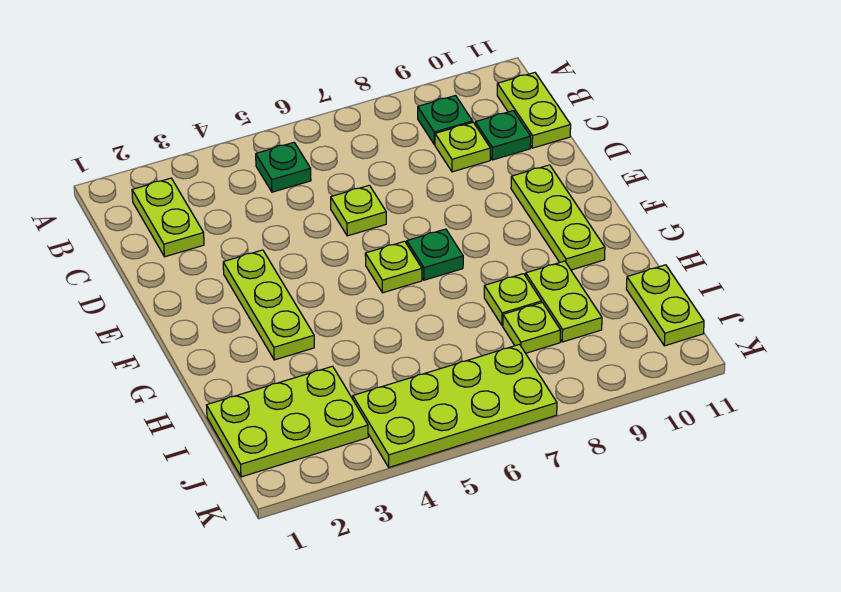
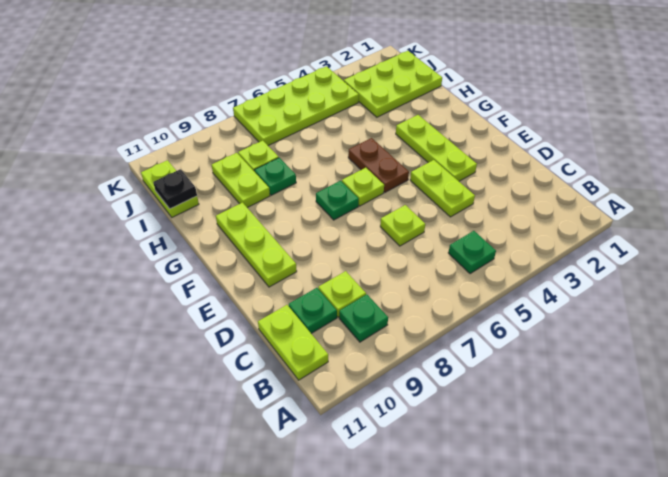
lime 1x2 plate [132,178,204,257] -> lime 1x2 plate moved to [410,160,475,217]
none -> brown 1x2 plate [348,138,409,192]
lime 1x1 plate [484,274,542,326] -> green 1x1 plate [254,158,296,195]
none -> black 1x1 plate [153,169,197,209]

